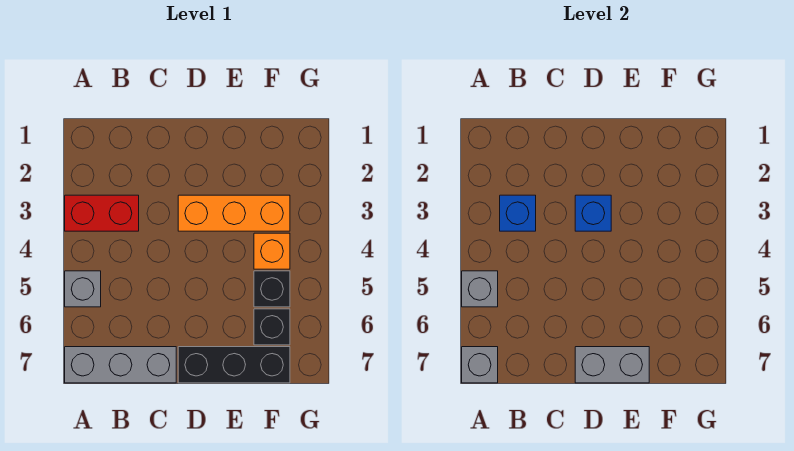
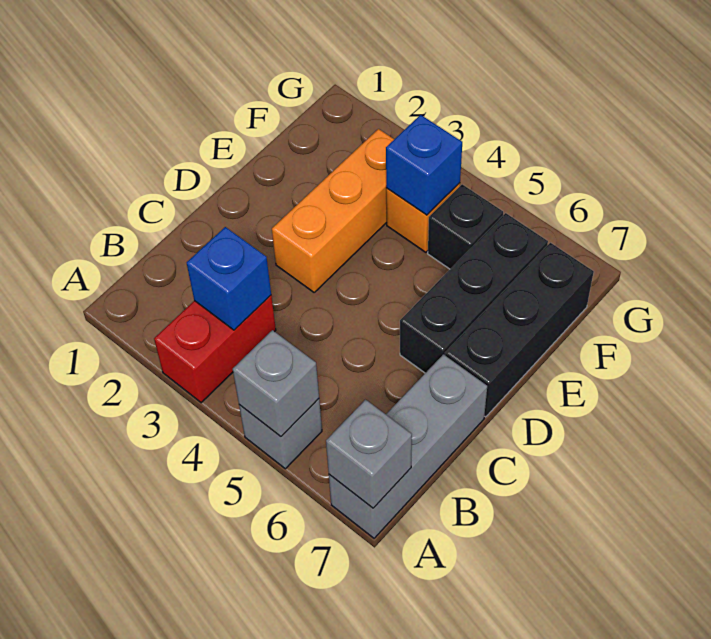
blue 1x1 brick [575,195,611,231] -> blue 1x1 brick moved to [386,115,462,215]
grey 1x2 brick [575,347,649,383] -> none
black 1x1 brick [254,309,290,345] -> black 1x3 brick [400,213,548,373]

